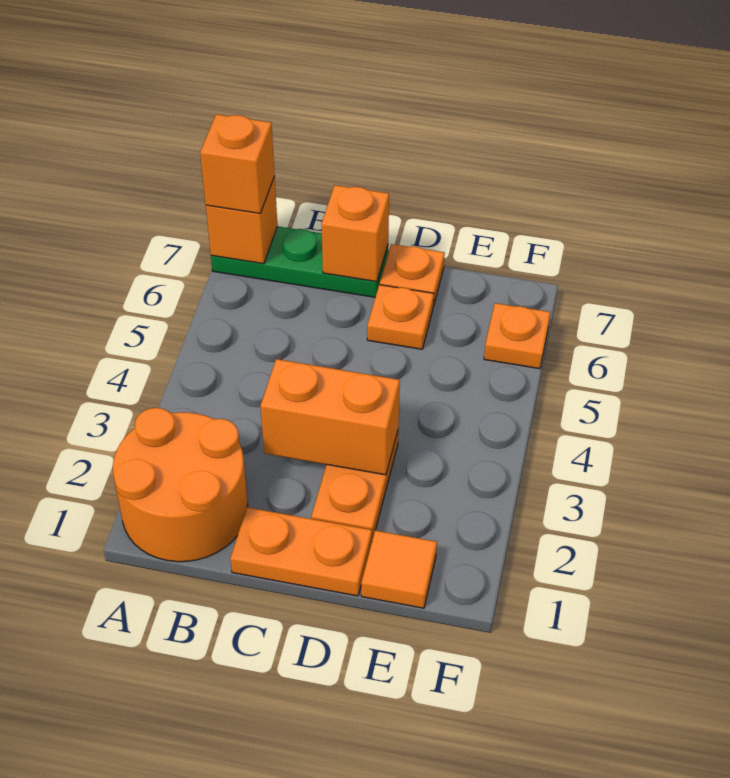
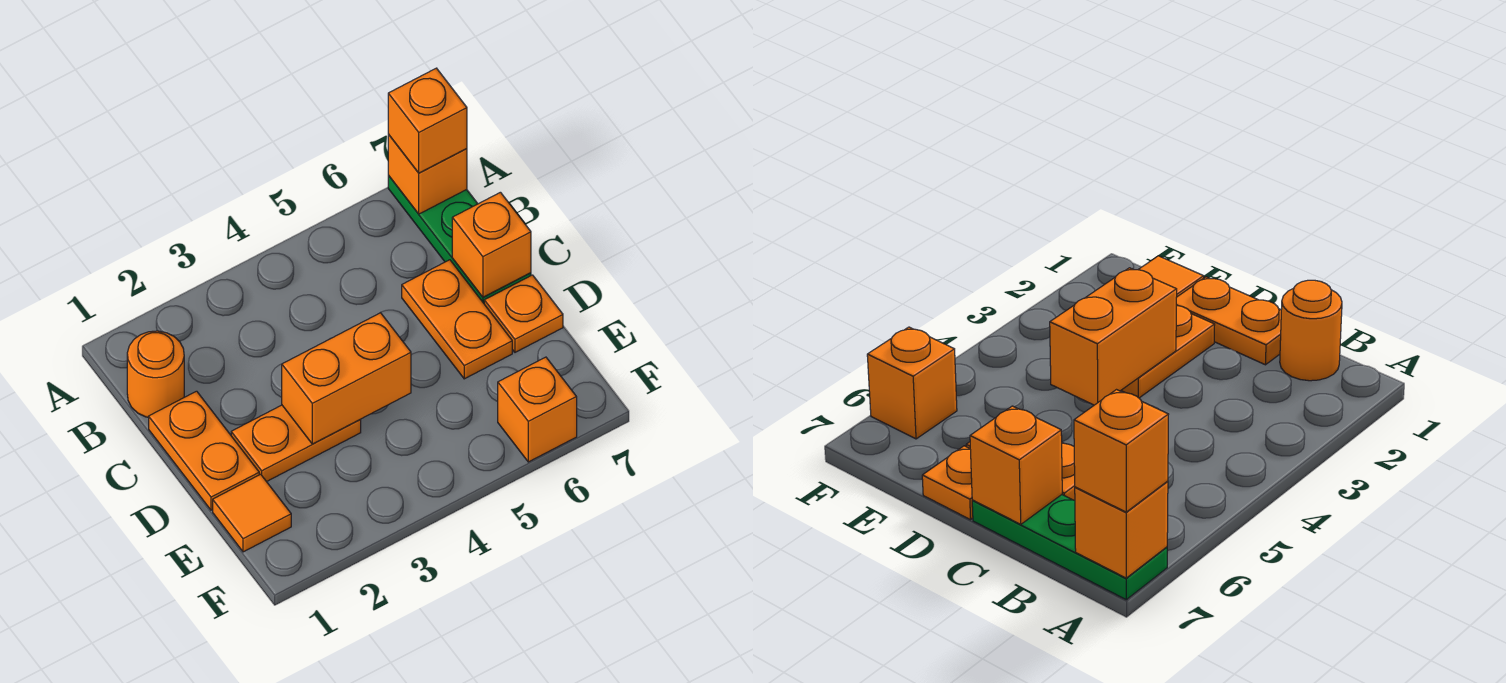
orange 2x2 round brick [113,408,248,562] -> orange 1x1 round brick [127,331,184,417]
orange 1x2 brick [260,359,400,475] -> orange 1x2 brick turned to [282,313,411,444]
orange 1x1 plate [367,285,434,349] -> orange 1x2 plate [402,260,512,379]
orange 1x1 plate [484,303,550,369] -> orange 1x1 brick [498,357,577,462]

